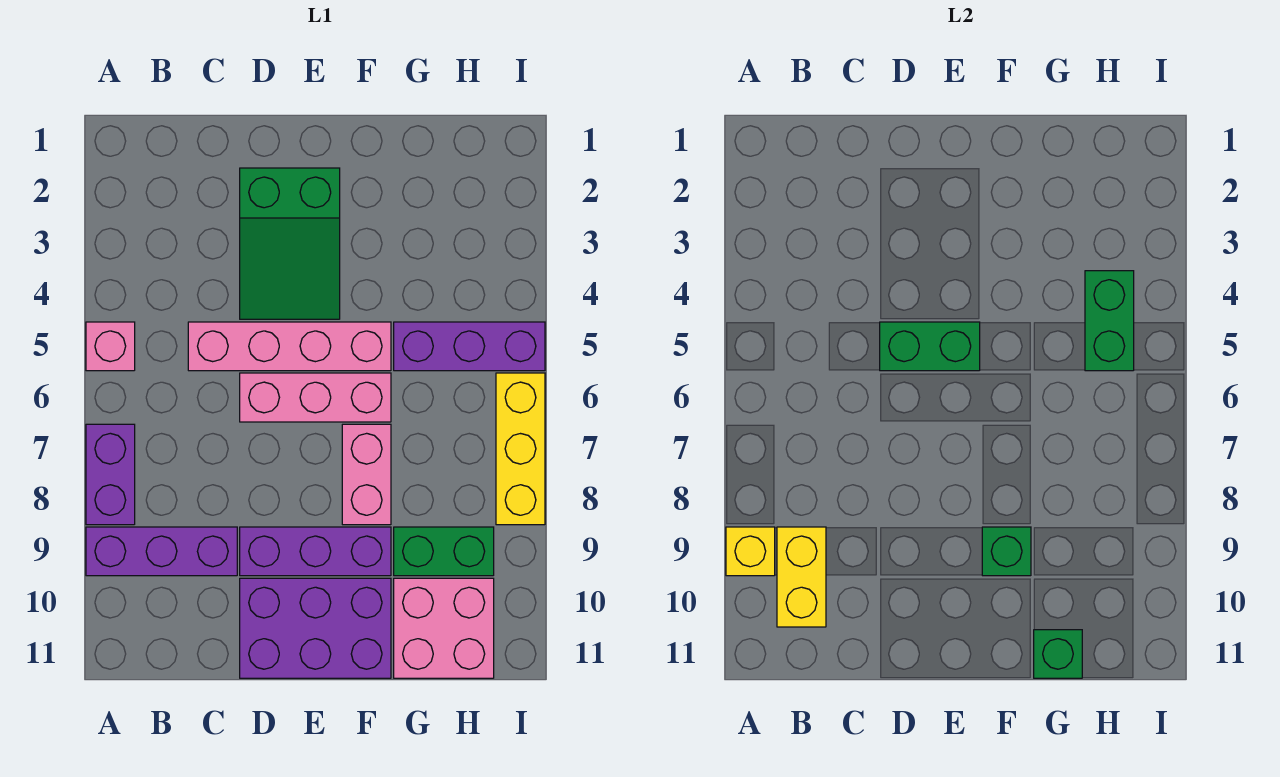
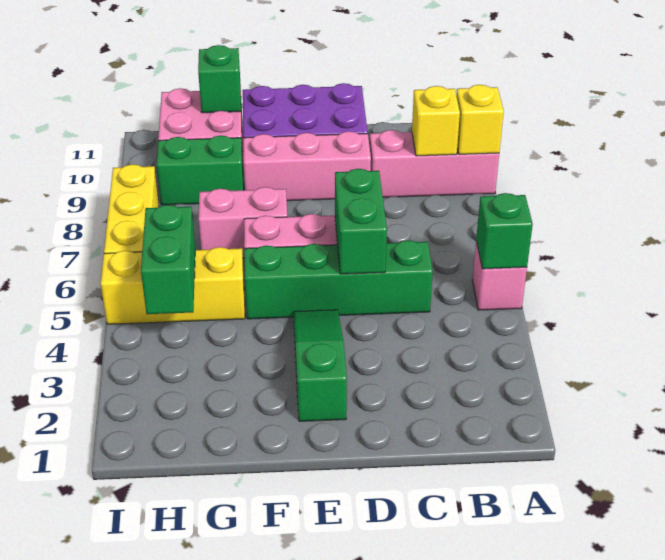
purple 1x2 brick [86,424,135,525] -> none
purple 1x3 brick [86,527,237,576] -> pink 1x3 brick [370,130,499,197]
yellow 1x2 brick [777,527,826,627] -> yellow 1x1 brick [412,86,460,156]
pink 1x4 brick [188,322,391,371] -> green 1x4 brick [244,240,433,319]
green 2x3 slope [240,168,340,319] -> green 1x3 slope [294,310,347,421]
green 1x2 brick [880,322,980,371] -> green 1x2 brick turned to [335,169,387,274]
purple 1x3 brick [240,527,391,576] -> pink 1x3 brick [243,131,371,201]
pink 1x2 brick [342,424,391,525] -> pink 1x2 brick turned to [199,187,287,258]
green 1x1 brick [982,527,1031,576] -> green 1x1 brick moved to [476,193,533,269]
purple 1x3 brick [394,322,545,371] -> yellow 1x3 brick [101,247,245,324]

